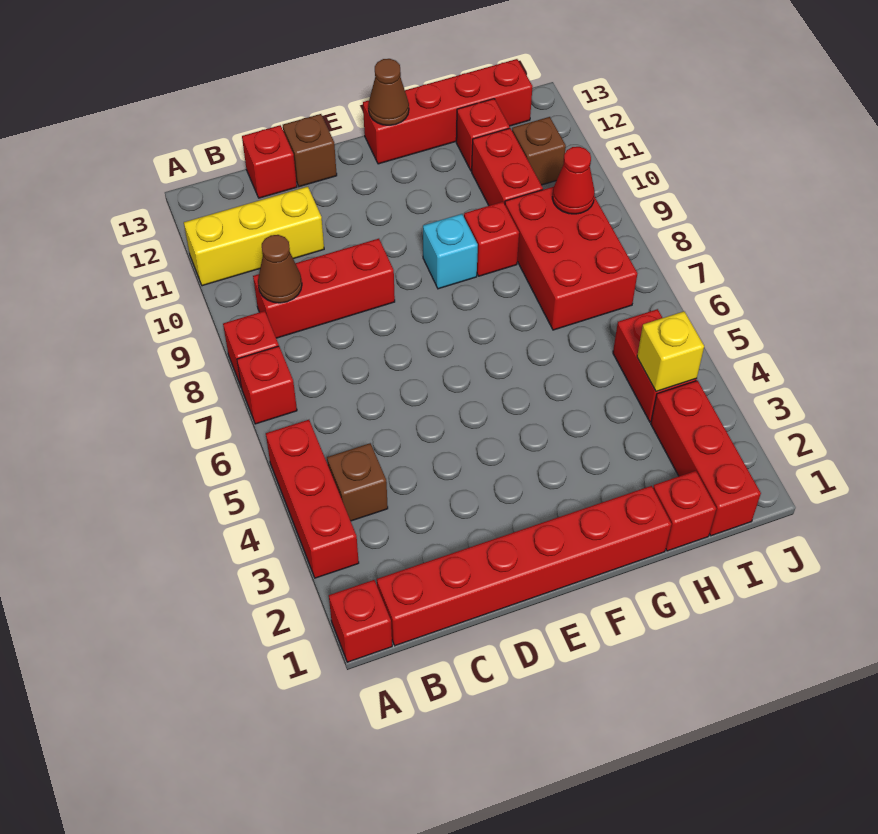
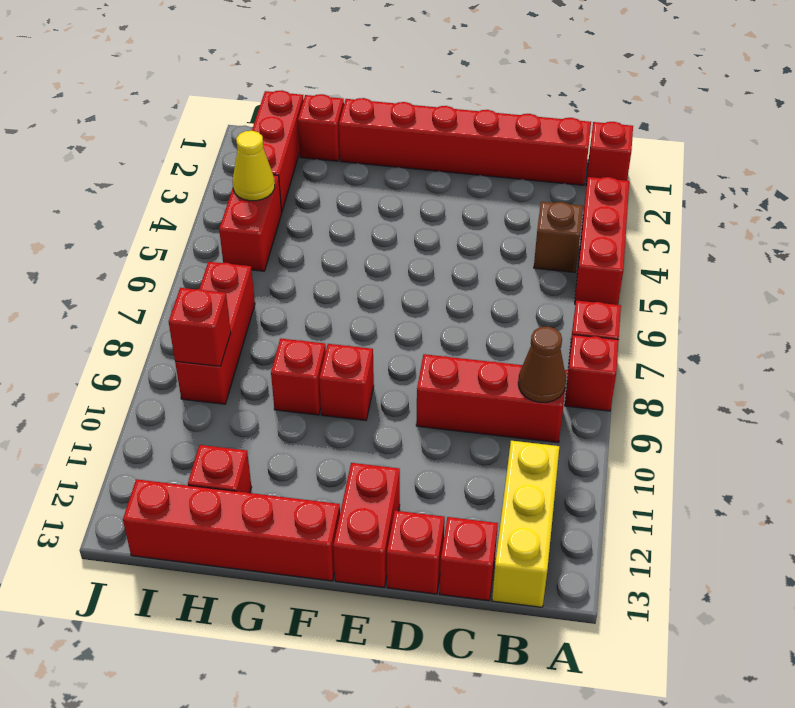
yellow 1x3 brick [184,187,324,286] -> yellow 1x3 brick turned to [492,441,559,607]
brown 1x1 brick [283,114,337,187] -> red 1x1 brick [387,511,445,594]
cyan 1x1 brick [423,214,478,289] -> red 1x1 brick [319,344,374,420]
brown 1x1 cone [368,59,409,125] -> none
red 2x3 brick [505,187,637,330] -> red 1x3 brick [175,262,255,404]
red 1x2 brick [472,128,543,206] -> red 1x2 brick moved to [333,463,400,587]
yellow 1x1 brick [637,311,704,392] -> yellow 1x1 cone [233,131,275,201]
red 1x1 cone [552,147,595,214] -> red 1x1 brick [169,288,231,366]
brown 1x1 brick [512,117,566,185] -> none

